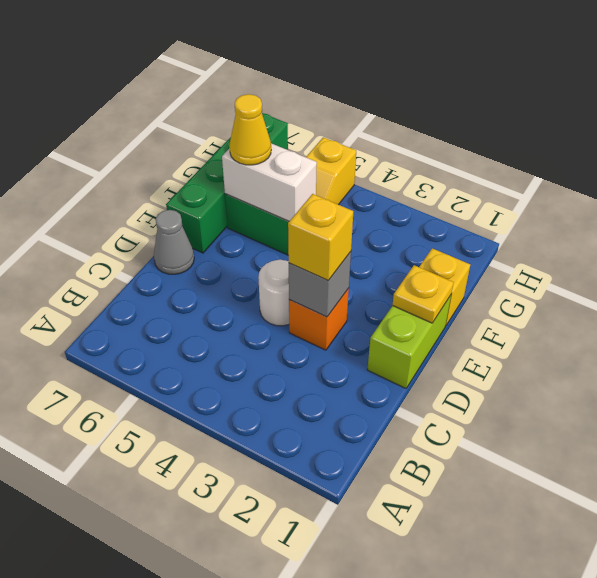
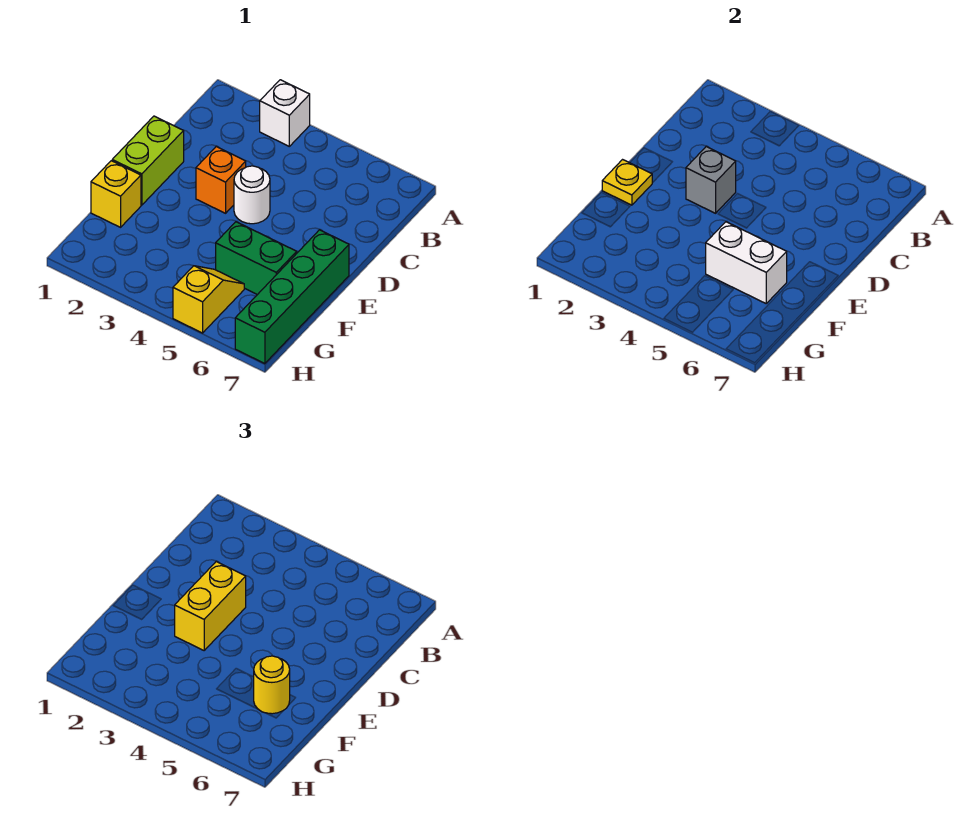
none -> white 1x1 brick [260,80,310,146]
yellow 1x1 brick [288,194,353,280] -> yellow 1x2 brick [175,562,246,650]
grey 1x1 cone [154,210,194,274] -> none
yellow 1x1 cone [229,94,271,165] -> yellow 1x1 round brick [254,656,290,714]

